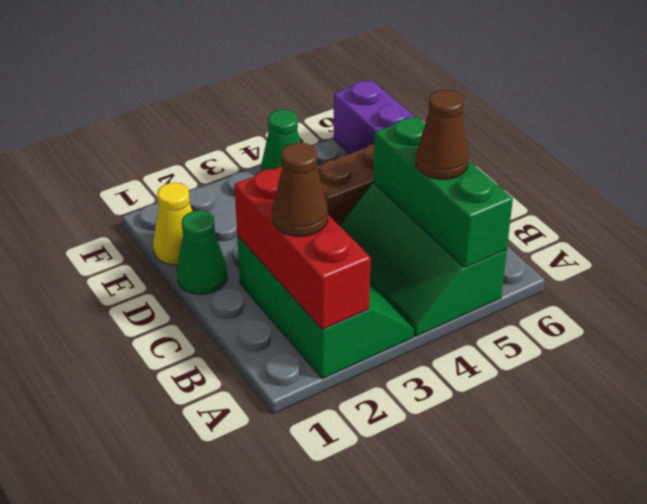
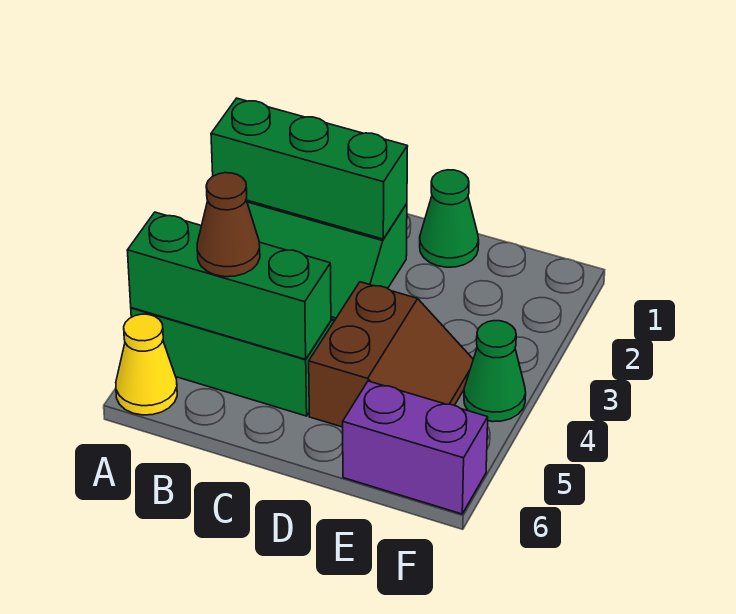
red 1x3 brick [234,167,371,329] -> green 1x3 brick [211,98,408,239]
brown 1x1 cone [272,143,328,236] -> none
yellow 1x1 cone [153,183,192,265] -> yellow 1x1 cone moved to [116,314,177,415]

